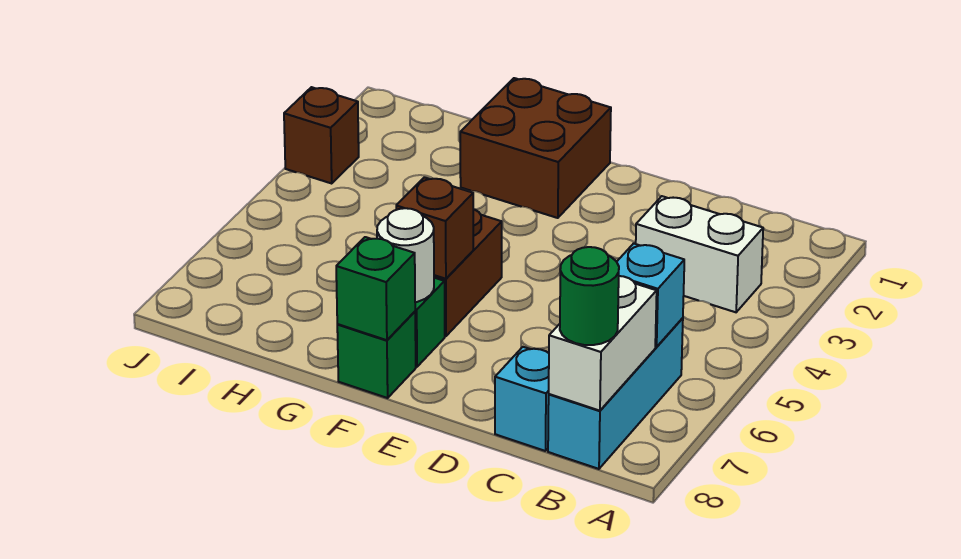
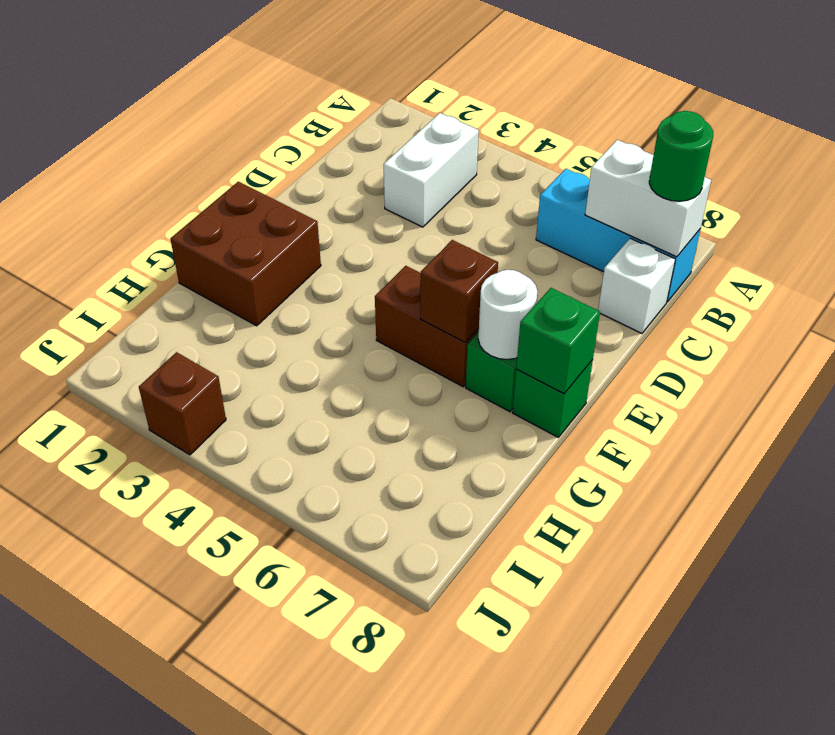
cyan 1x1 brick [617,243,684,347] -> none
cyan 1x1 brick [495,347,549,451] -> white 1x1 brick [598,238,675,333]

